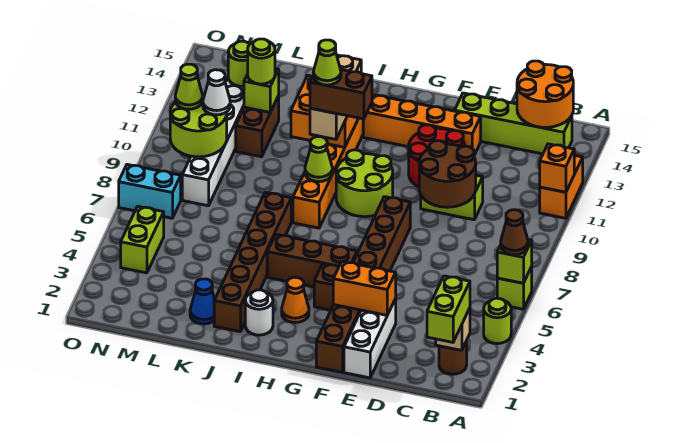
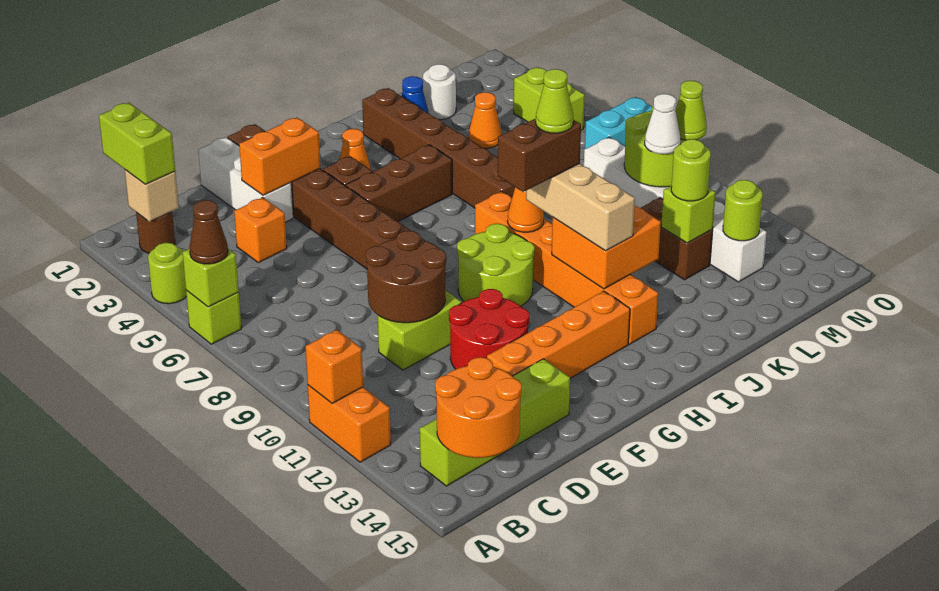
none -> orange 1x1 brick [234,197,287,263]
white 1x1 round brick [245,290,273,335] -> white 1x1 round brick moved to [423,64,456,120]
lime 1x1 cone [305,137,333,182] -> orange 1x1 cone [508,187,544,232]
none -> orange 1x1 cone [469,92,502,148]

